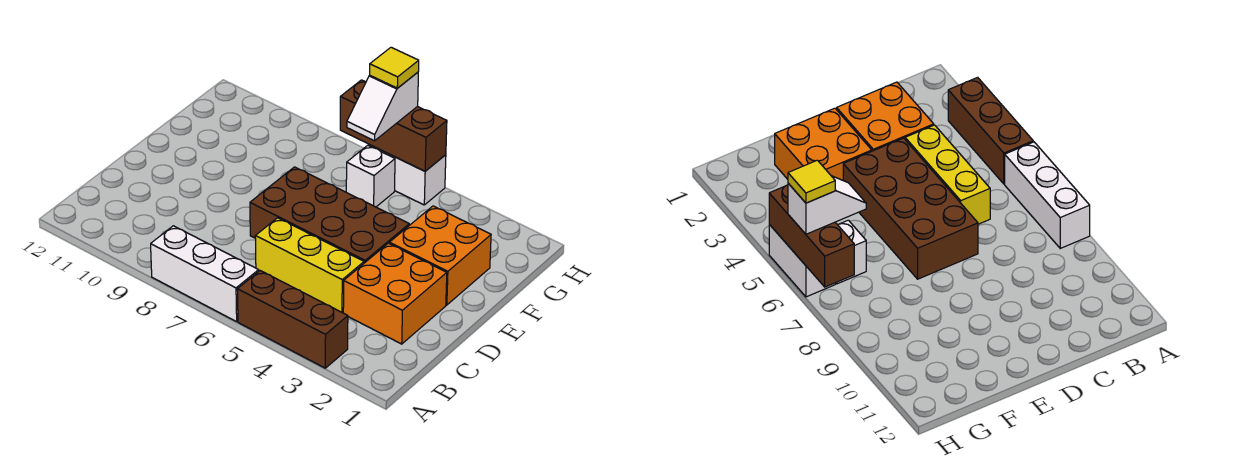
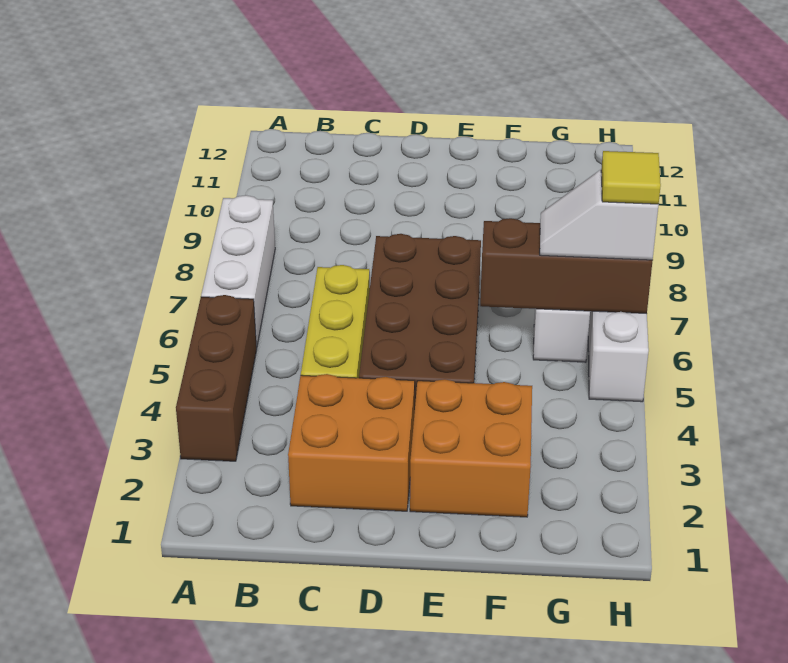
brown 1x3 brick [340,80,447,171] -> brown 1x3 brick turned to [480,218,653,314]

